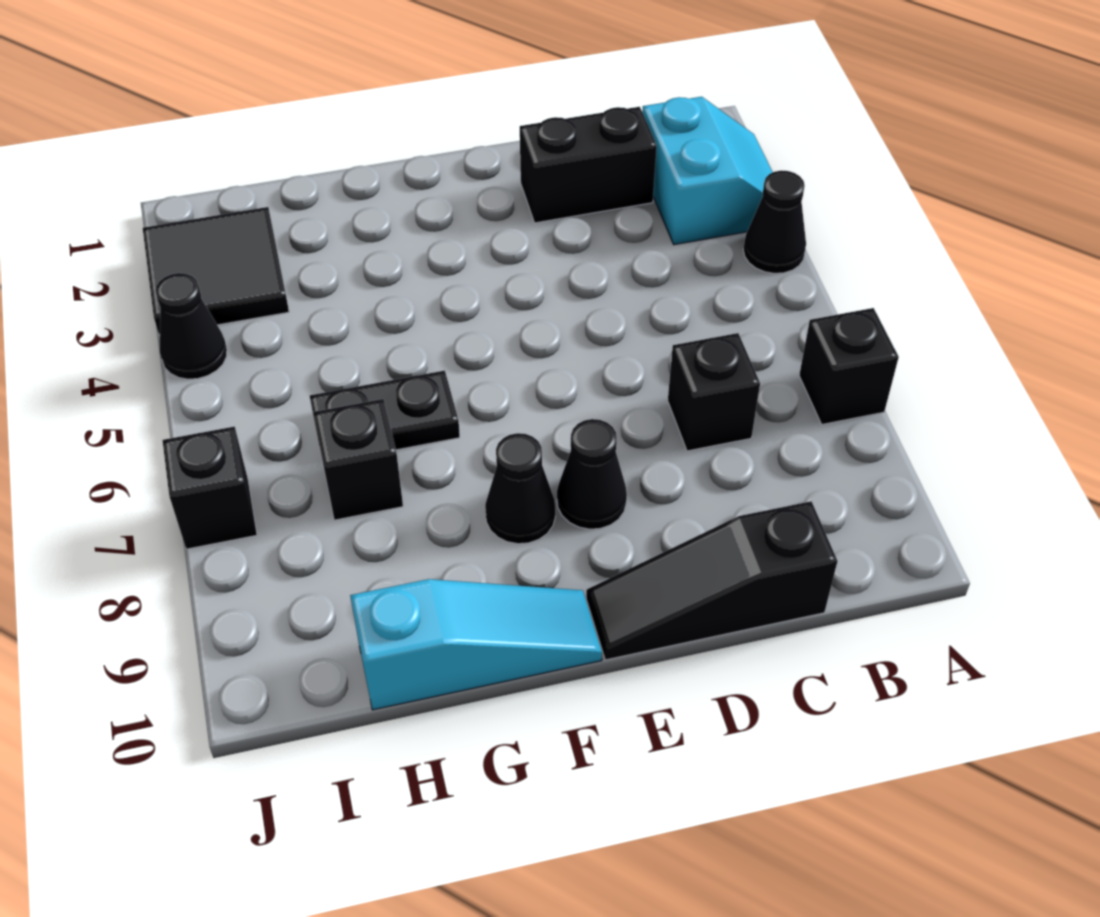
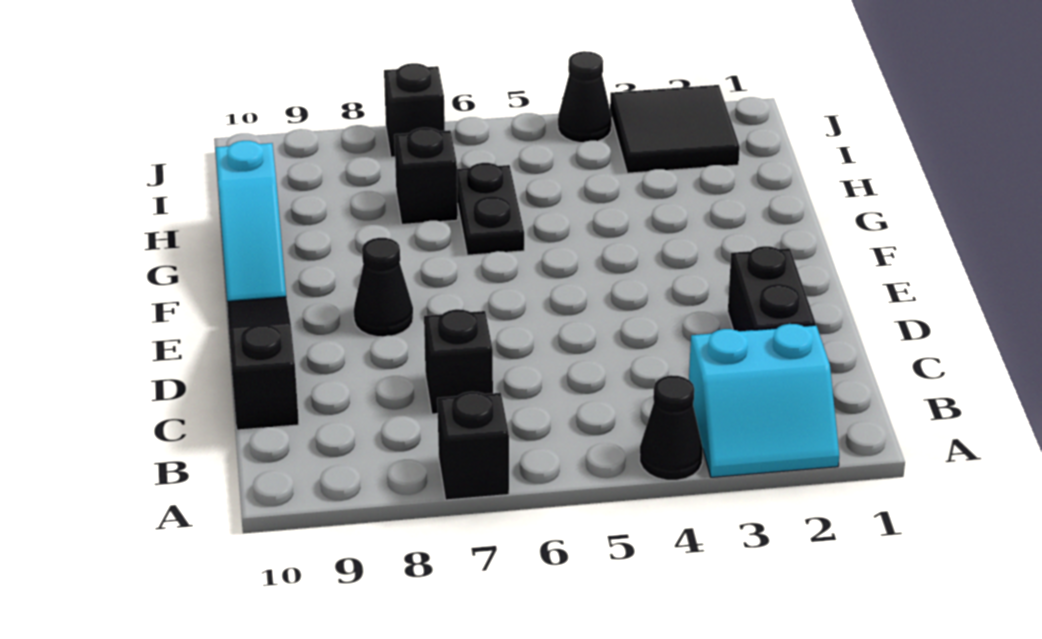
black 1x1 cone [485,433,555,544] -> none

